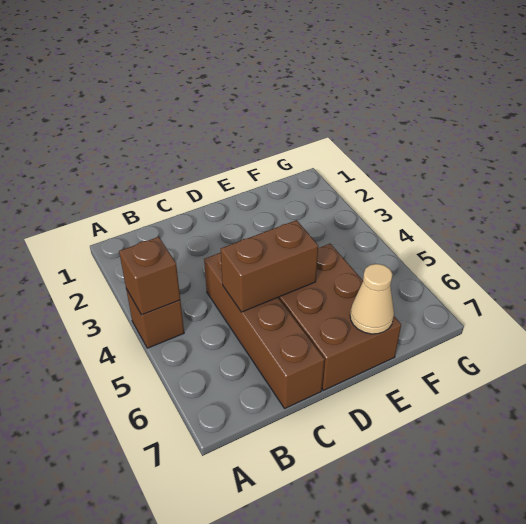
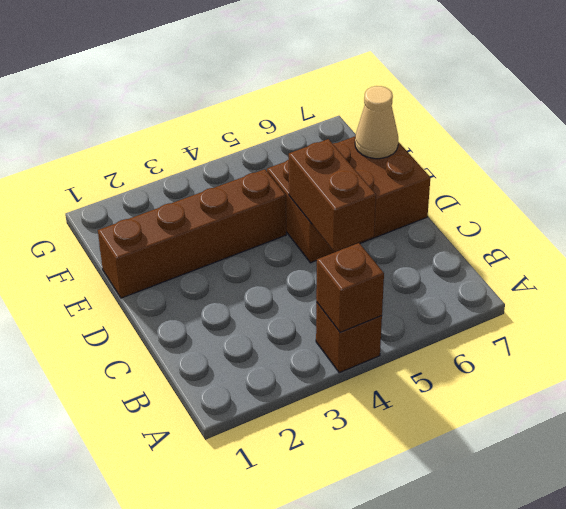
brown 1x4 brick [204,253,325,408] -> brown 1x4 brick moved to [98,169,286,298]

